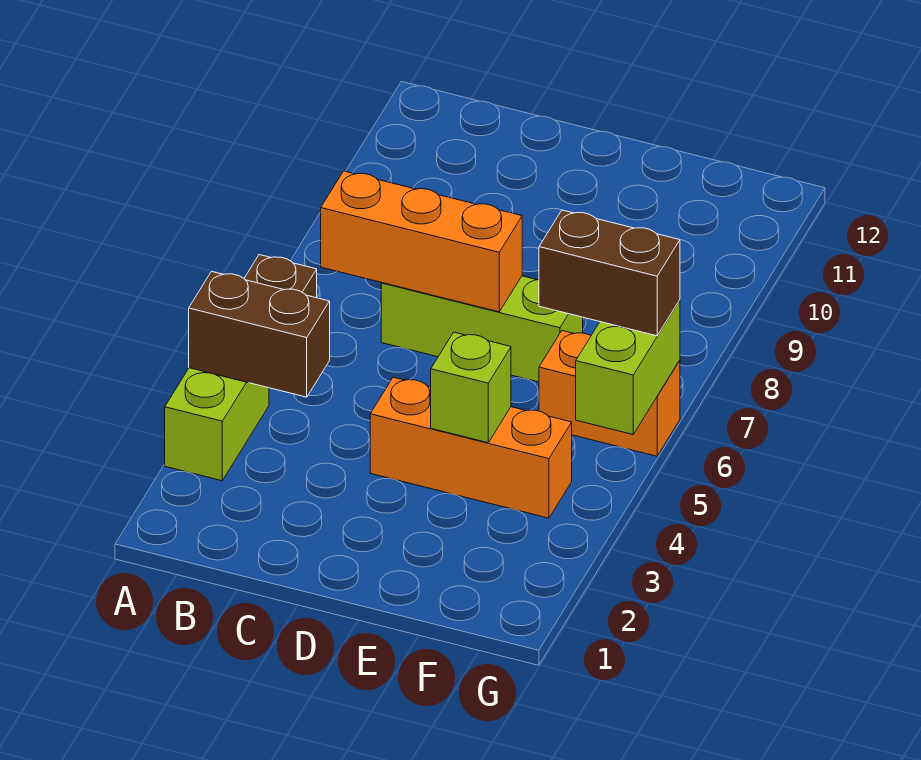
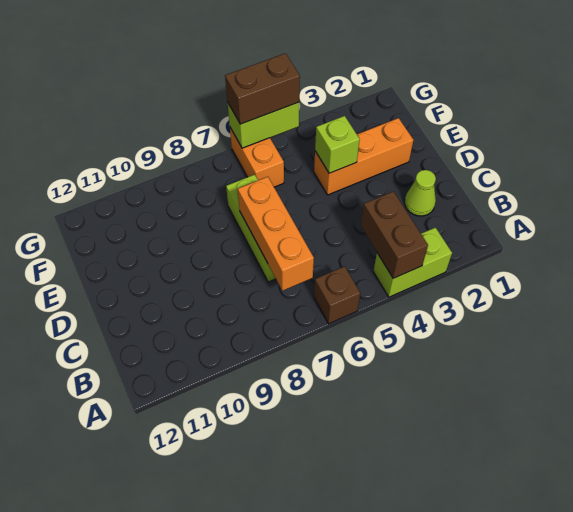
none -> lime 1x1 cone [405,170,436,216]
orange 1x3 brick [370,377,572,518] -> orange 1x3 brick turned to [314,118,413,195]
brown 1x2 brick [539,210,680,336] -> brown 1x2 brick turned to [225,53,300,124]

